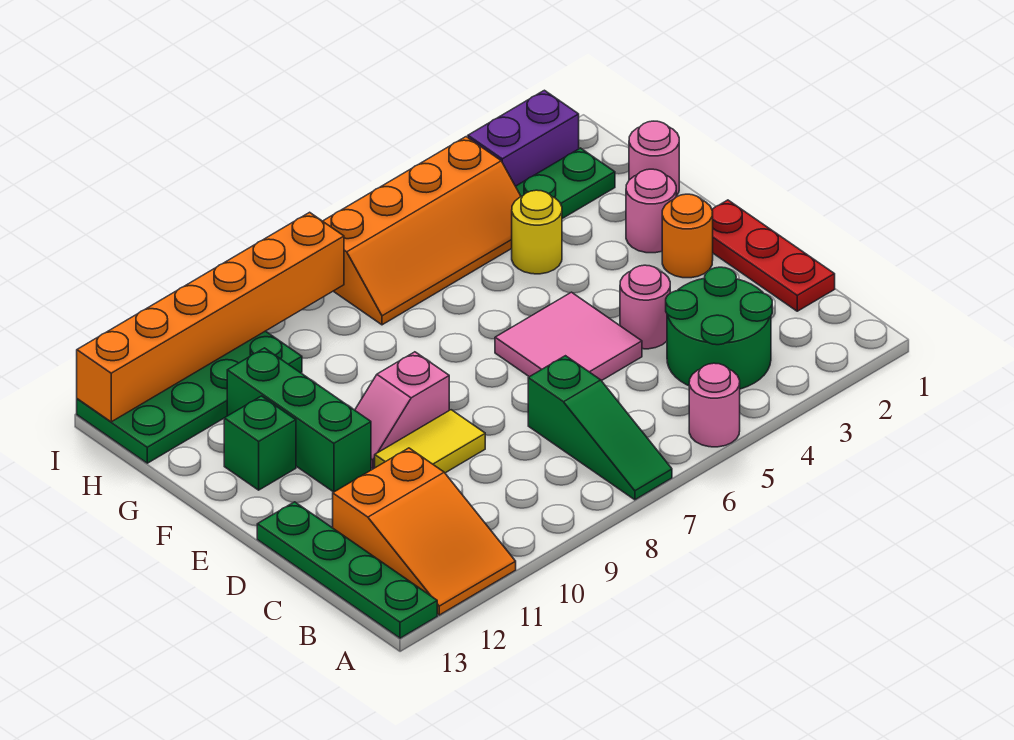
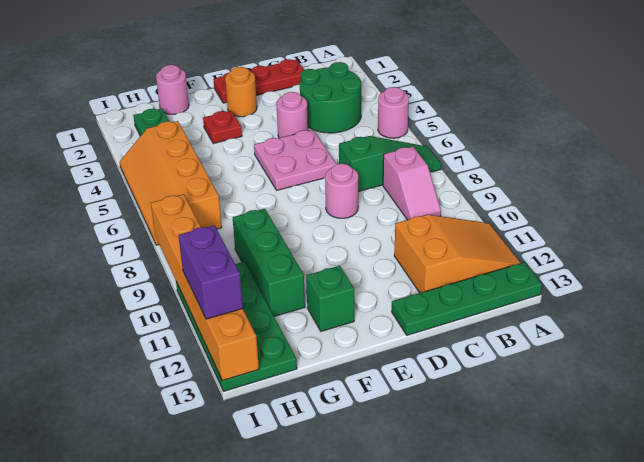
pink 2x2 tile [495,292,642,381] -> pink 2x2 plate [254,130,337,190]
yellow 1x2 tile [375,410,485,473] -> none
pink 1x2 slope [355,352,449,469] -> pink 1x2 slope moved to [383,147,441,220]
green 1x3 brick [227,348,371,492] -> green 1x3 brick turned to [233,209,305,316]
pink 1x1 round brick [626,169,676,253] -> pink 1x1 round brick moved to [325,164,358,218]
none -> red 1x1 plate [203,111,242,144]
yellow 1x1 round brick [512,190,562,274] -> none
orange 2x4 slope [323,137,521,325] -> orange 2x4 slope turned to [120,121,222,245]
purple 1x2 brick [468,90,579,186] -> purple 1x2 brick moved to [179,225,243,319]

